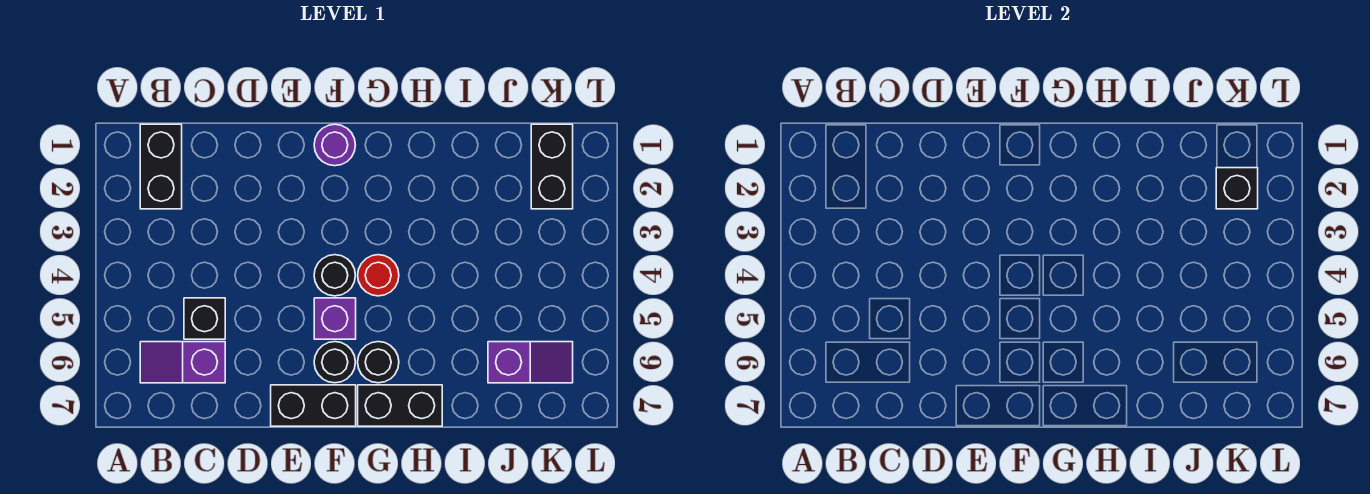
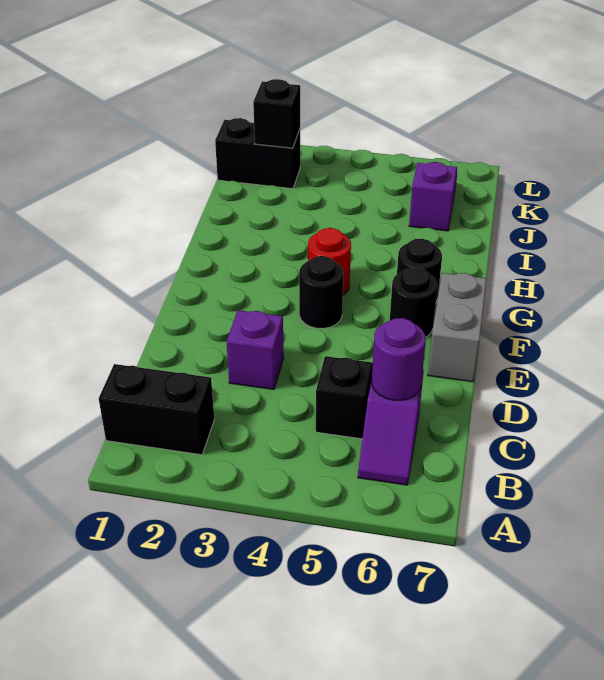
black 1x2 brick [271,385,356,426] -> grey 1x2 brick [428,273,487,382]
purple 1x1 round brick [314,124,355,166] -> purple 1x1 round brick moved to [372,318,426,400]
purple 1x1 brick [314,298,356,339] -> purple 1x1 brick moved to [227,310,284,389]
black 1x2 brick [358,385,442,426] -> none

